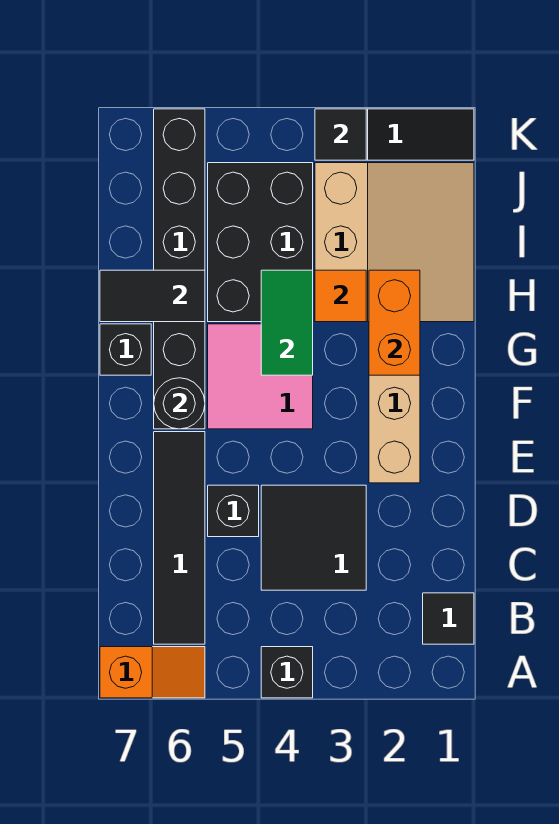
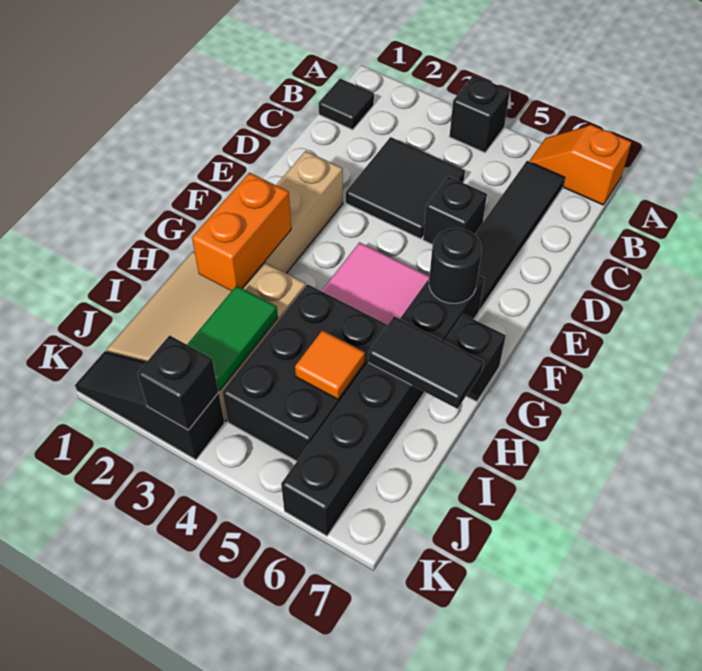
green 1x2 tile [261,270,313,375] -> green 1x2 tile moved to [187,286,278,390]
orange 1x1 tile [315,270,366,322] -> orange 1x1 tile moved to [295,330,365,399]
black 1x1 tile [315,109,366,160] -> black 1x1 brick [137,335,219,430]

